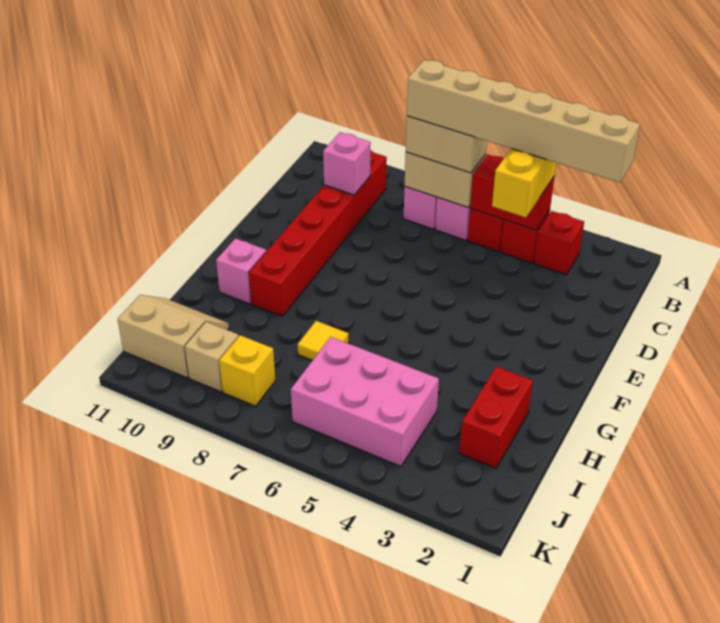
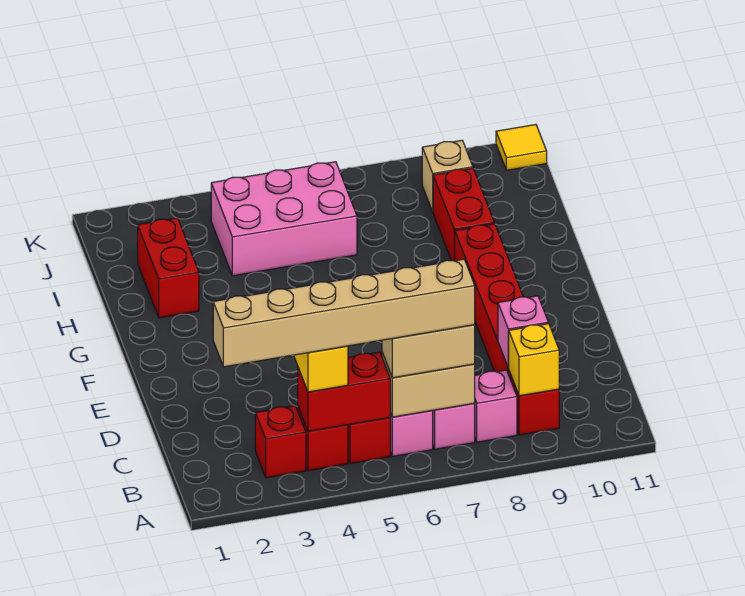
pink 1x1 brick [216,238,266,304] -> pink 1x1 brick moved to [474,370,517,442]
yellow 1x1 tile [298,321,349,360] -> yellow 1x1 tile moved to [496,125,547,170]
none -> red 1x2 brick [433,168,494,261]
tan 2x2 slope [118,295,229,378] -> none
yellow 1x1 brick [219,335,275,406] -> yellow 1x1 brick moved to [509,324,559,396]

